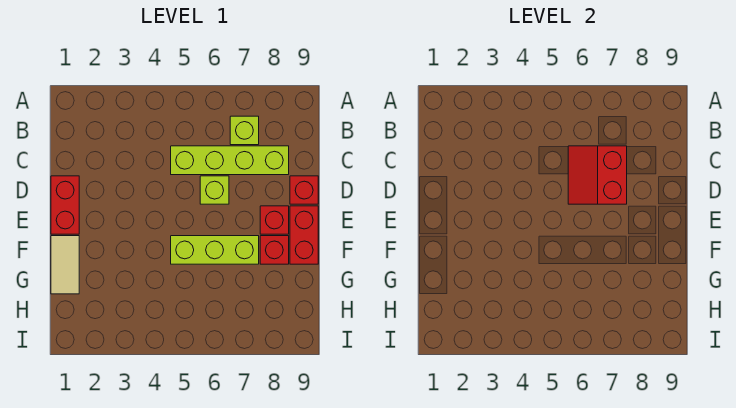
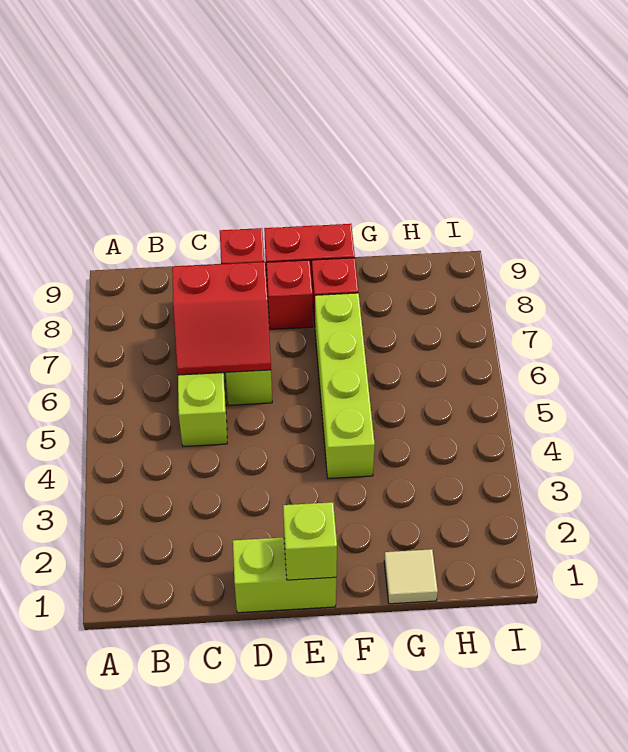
lime 1x1 brick [230,116,259,145] -> lime 1x1 brick moved to [283,502,337,580]
red 1x2 brick [51,176,79,234] -> lime 1x2 brick [233,537,336,613]
tan 1x2 tile [51,236,79,294] -> tan 1x1 tile [384,549,438,604]
lime 1x3 brick [171,236,259,264] -> lime 1x4 brick [315,293,375,479]

